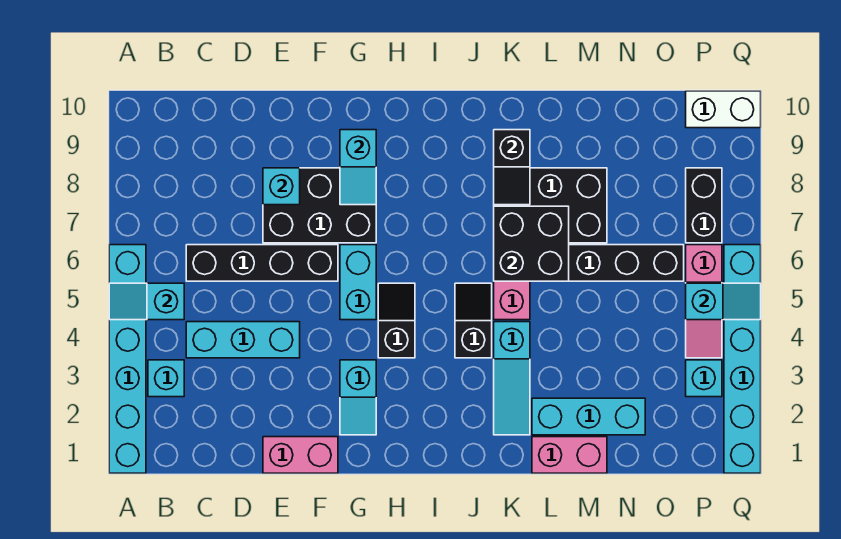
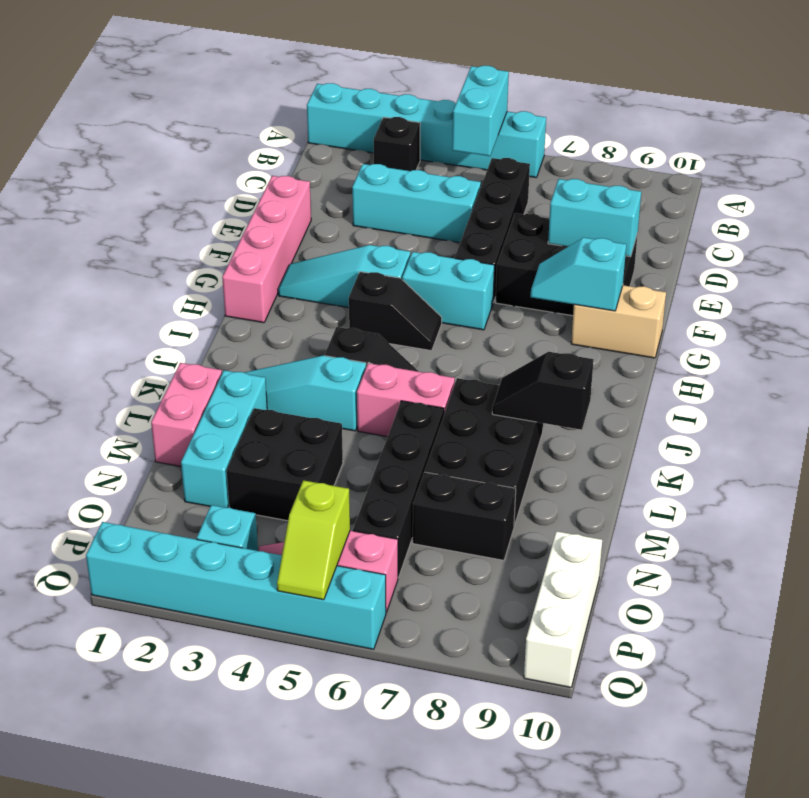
cyan 1x2 slope [109,283,184,320] -> cyan 1x2 brick [452,66,509,156]
cyan 1x1 brick [148,360,184,397] -> black 1x1 brick [374,117,420,171]
cyan 1x3 brick [186,322,300,358] -> cyan 1x3 brick turned to [352,164,481,243]
pink 1x2 brick [263,437,338,473] -> pink 1x4 brick [222,176,311,323]
black 2x3 brick [263,168,376,243] -> black 2x3 brick turned to [495,213,638,316]
cyan 1x1 brick [263,168,300,205] -> cyan 1x2 brick [548,179,641,257]
cyan 1x2 slope [340,360,376,435] -> cyan 1x3 slope [278,245,411,308]
none -> tan 1x2 brick [571,285,666,358]
black 2x2 brick [494,206,569,281] -> black 2x2 brick moved to [227,408,343,521]
cyan 1x2 slope [686,283,761,320] -> lime 1x2 slope [277,480,350,600]
black 1x2 brick [686,168,722,243] -> black 1x2 brick moved to [413,472,516,560]
white 1x2 brick [686,91,761,128] -> white 1x3 brick [524,531,602,687]

